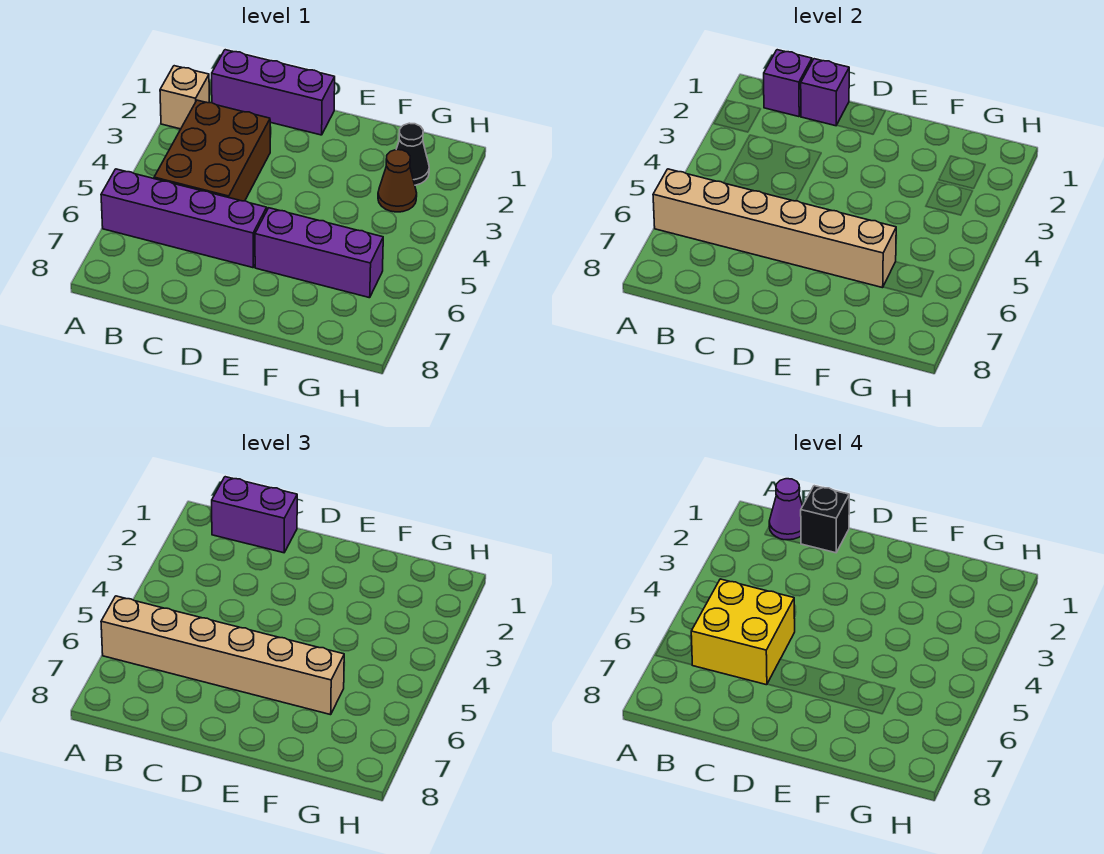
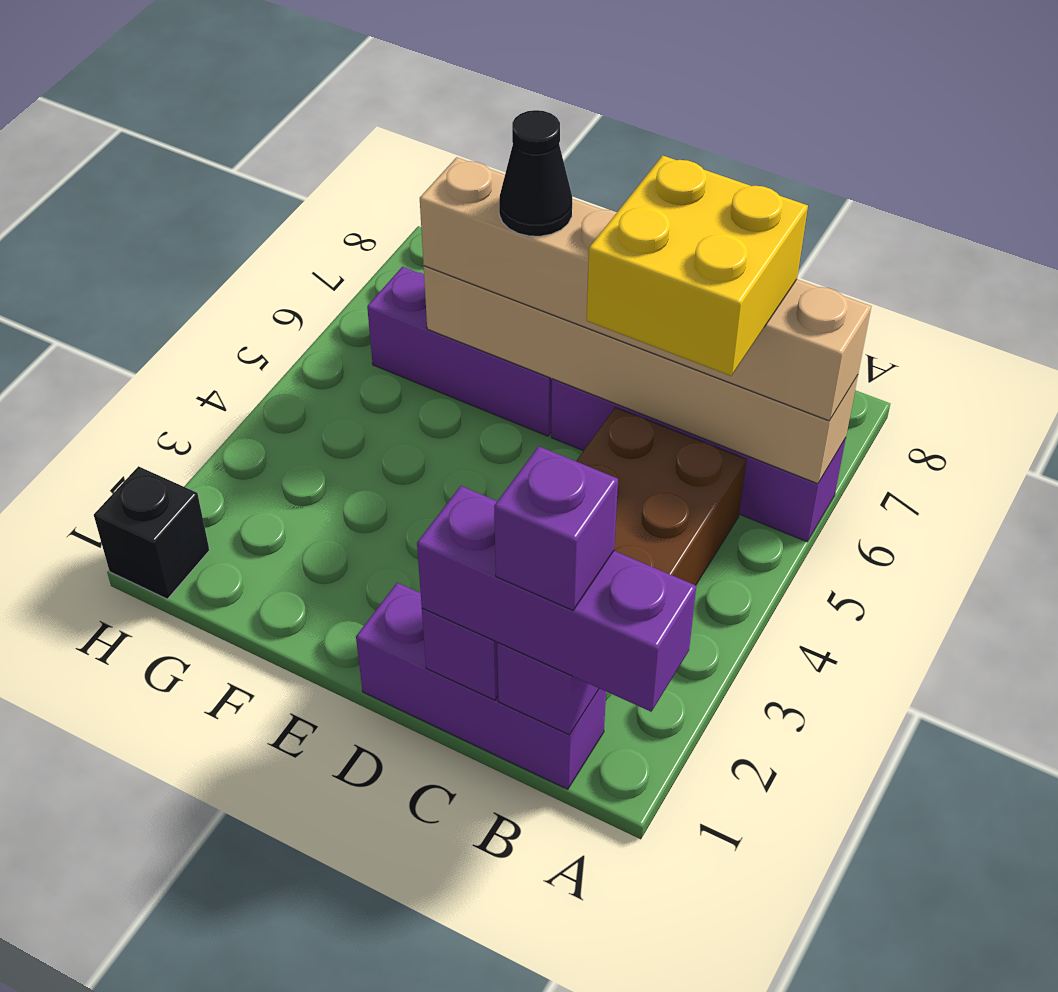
tan 1x1 brick [160,66,209,129] -> none
purple 1x2 brick [212,477,297,553] -> purple 1x3 brick [417,486,696,712]
purple 1x1 cone [769,479,802,540] -> purple 1x1 brick [494,446,618,610]
black 1x1 brick [801,486,849,553] -> black 1x1 brick moved to [94,466,209,599]
black 1x1 cone [396,123,429,185] -> black 1x1 cone moved to [499,110,572,236]
brown 1x1 cone [378,150,417,212] -> none

